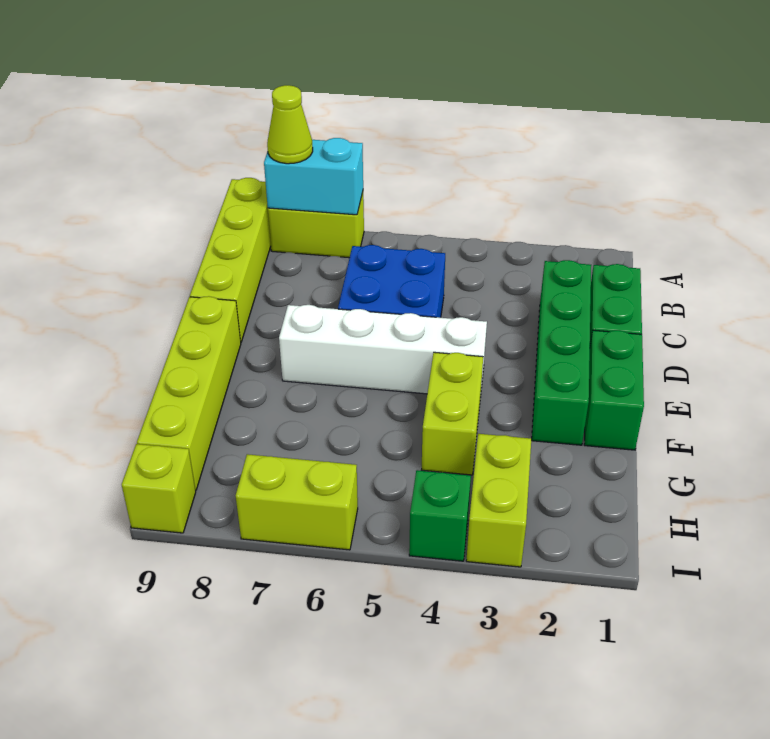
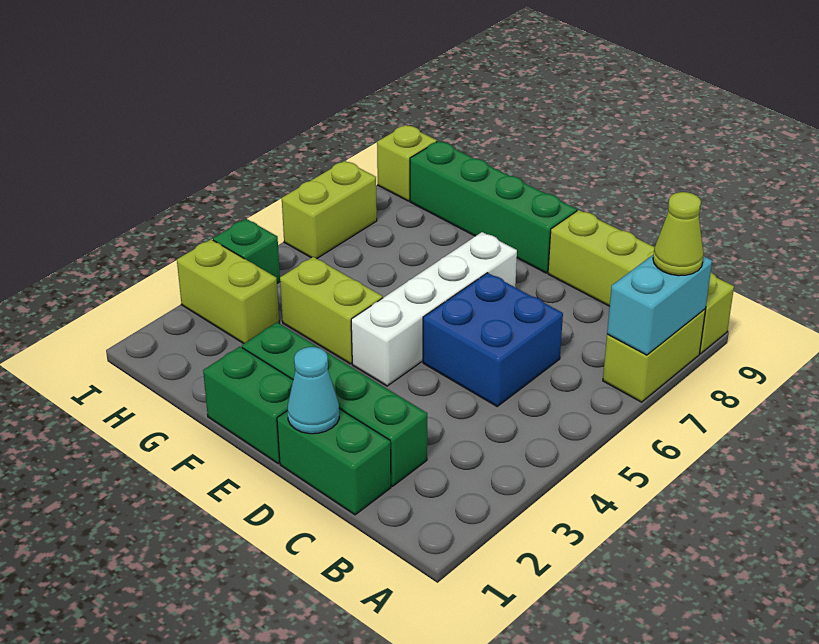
none -> cyan 1x1 cone [287,347,339,434]
lime 1x4 brick [137,296,241,490] -> green 1x4 brick [410,141,577,273]

